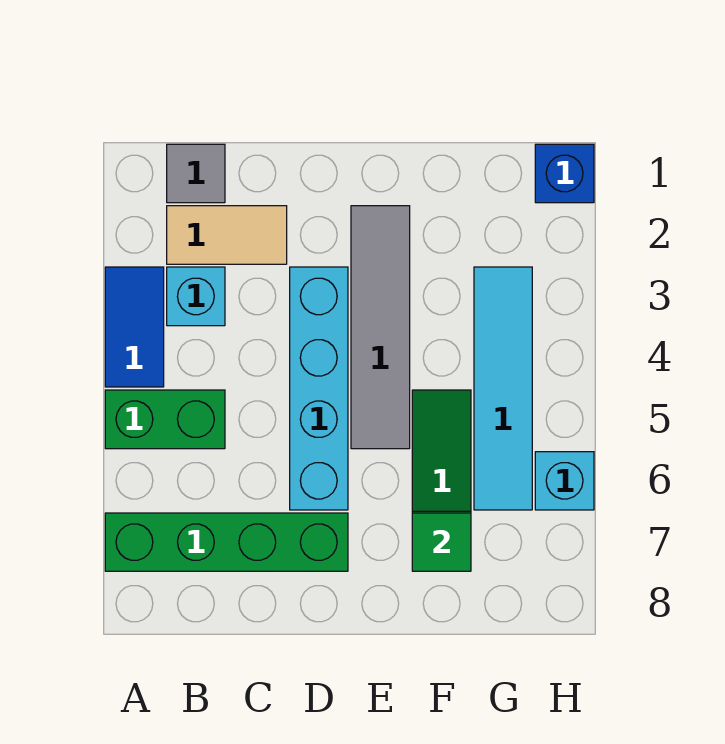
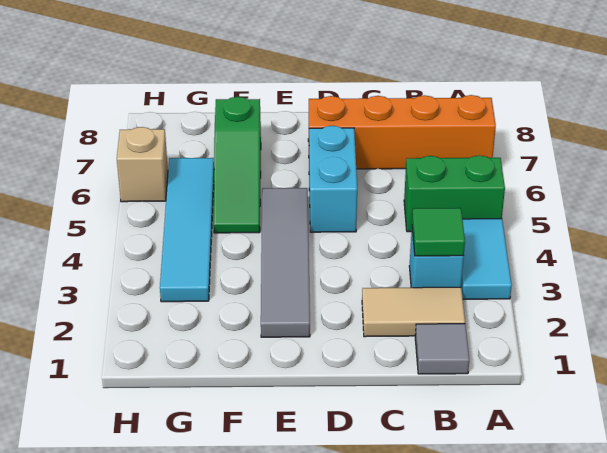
blue 1x2 tile [105,267,164,387] -> cyan 1x2 tile [461,219,512,299]
green 1x4 brick [105,513,348,571] -> orange 1x4 brick [308,95,496,169]
cyan 1x4 brick [290,267,348,510] -> cyan 1x2 brick [309,126,357,232]
green 1x1 tile [412,513,471,571] -> green 1x1 tile moved to [412,208,465,256]
blue 1x1 brick [535,144,594,203] -> none
cyan 1x1 brick [535,452,594,510] -> tan 1x1 brick [117,127,168,202]

